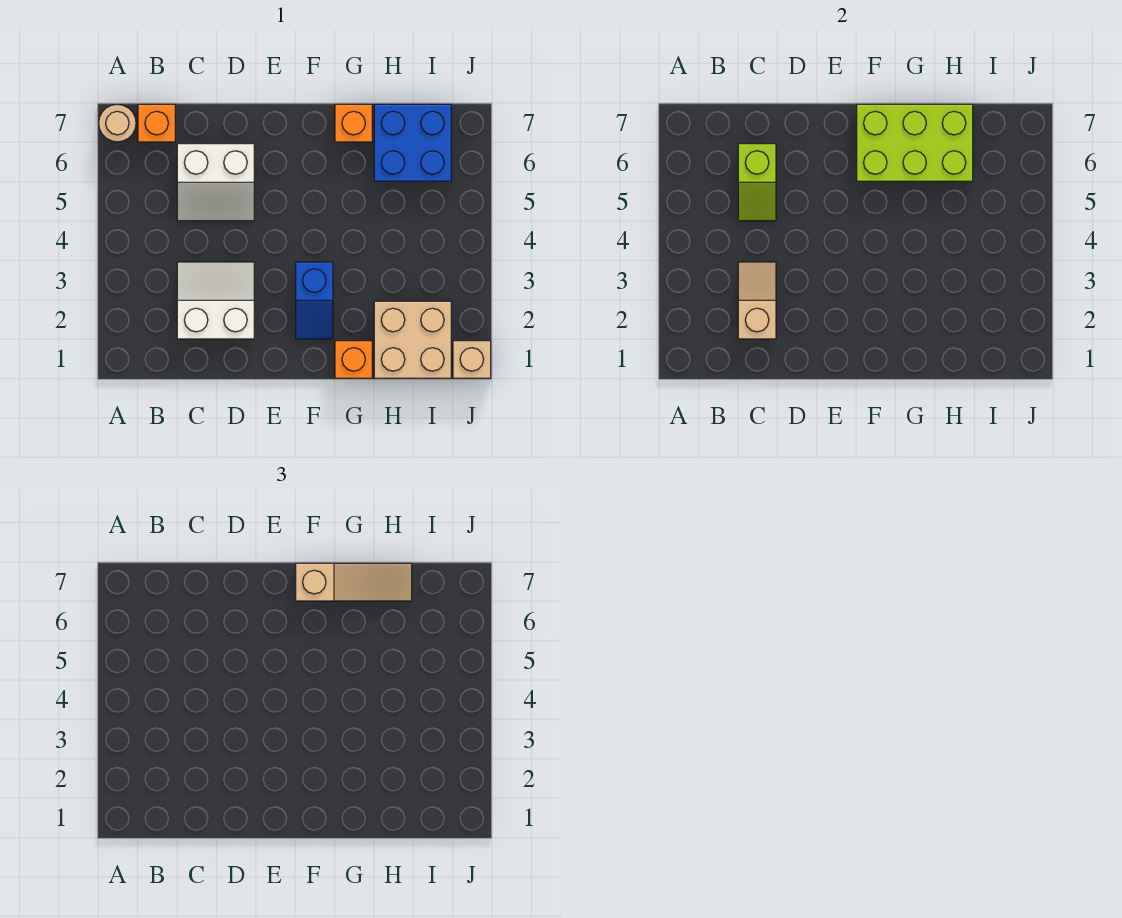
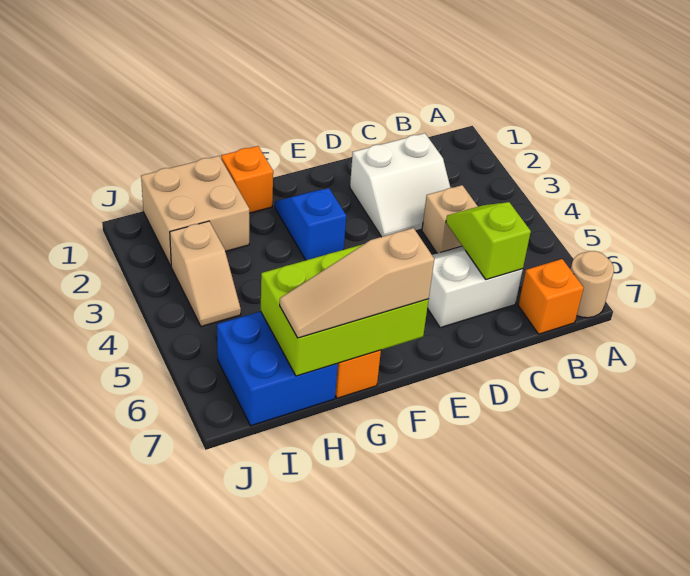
tan 1x2 slope [738,262,776,339] -> tan 1x2 slope moved to [170,221,241,327]
tan 1x1 brick [453,341,491,378] -> tan 1x1 brick moved to [422,185,478,253]

